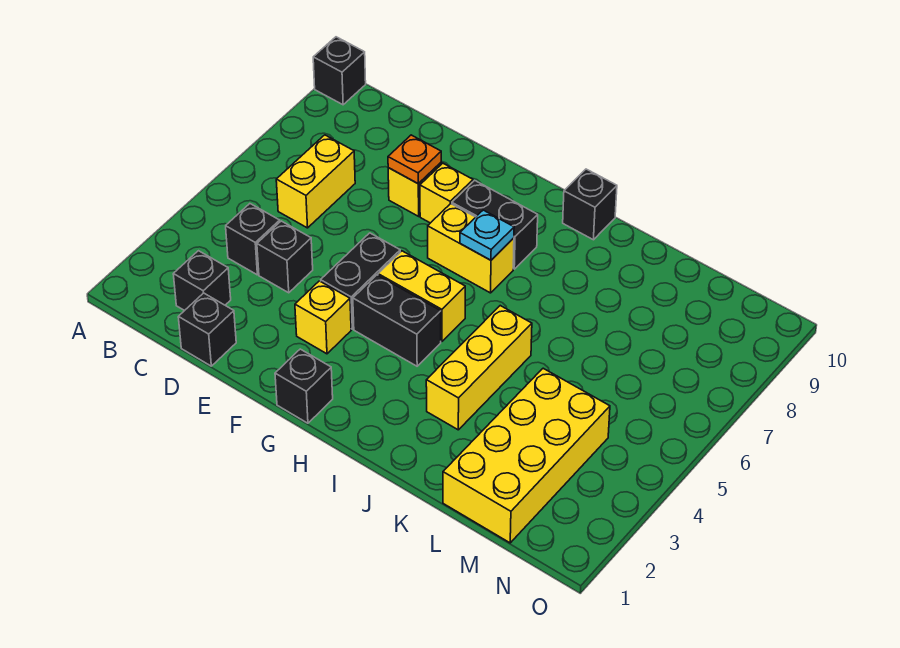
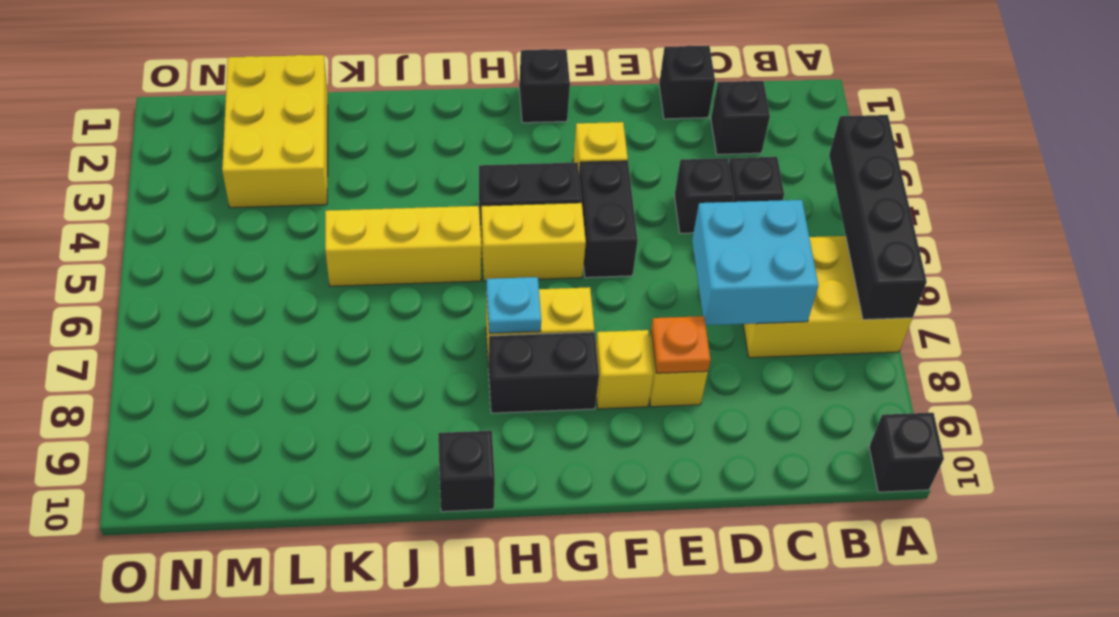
none -> black 1x4 brick [829,115,927,320]
yellow 1x2 brick [276,135,355,228] -> yellow 2x3 brick [743,236,912,358]
none -> cyan 2x2 brick [692,200,818,325]
yellow 1x3 brick [426,306,532,430] -> yellow 1x3 brick turned to [325,206,481,286]
yellow 2x4 brick [443,368,610,543] -> yellow 2x3 brick [222,55,328,208]

